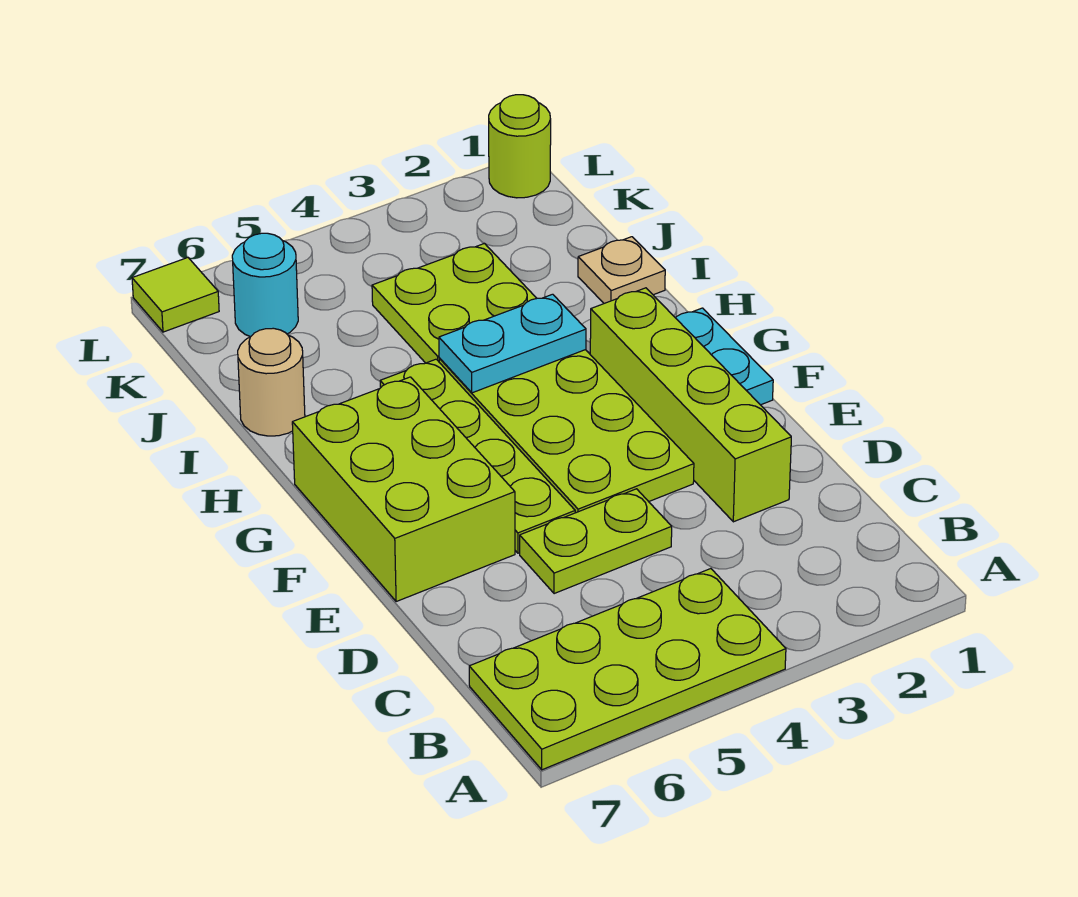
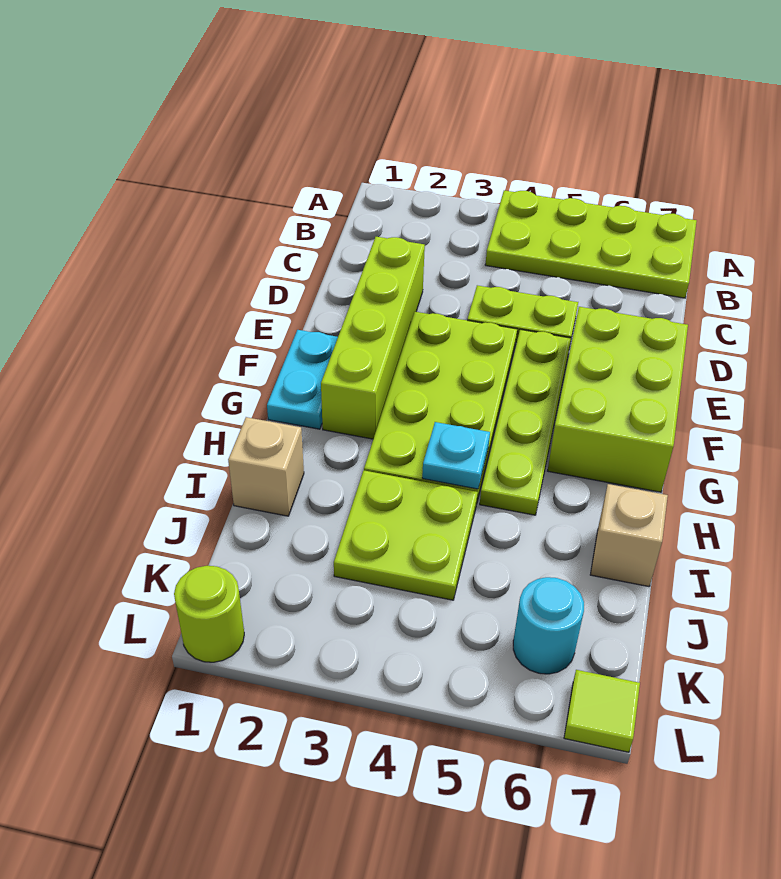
cyan 1x2 plate [439,294,586,393] -> cyan 1x1 plate [422,422,490,489]
tan 1x1 plate [578,237,665,303] -> tan 1x1 brick [228,417,304,516]
tan 1x1 round brick [238,328,305,436] -> tan 1x1 brick [590,484,668,587]

